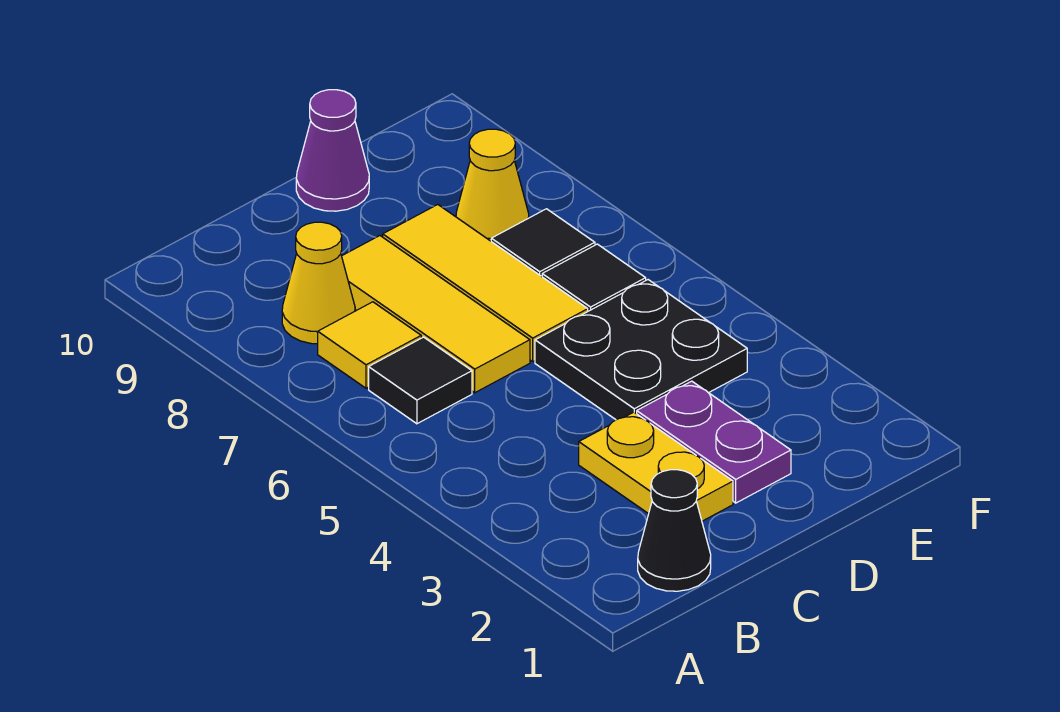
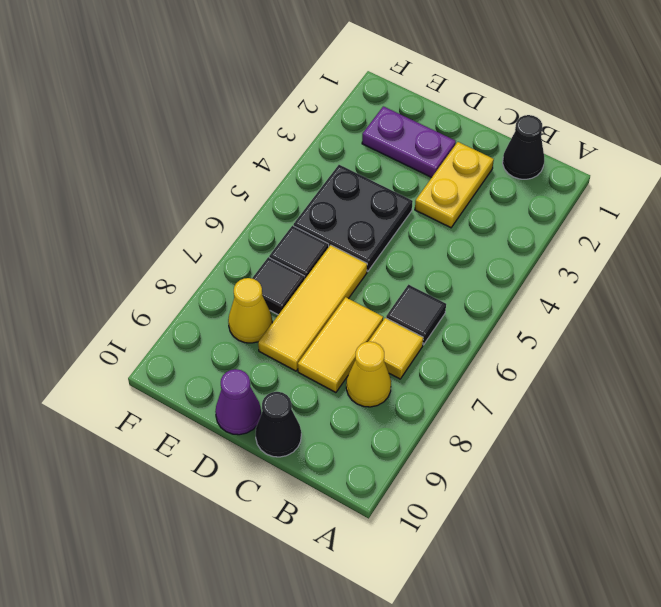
yellow 1x3 tile [342,236,530,393] -> yellow 1x2 tile [298,297,383,393]
none -> black 1x1 cone [256,392,301,457]
purple 1x2 plate [637,381,791,503] -> purple 1x2 plate turned to [362,106,456,177]

